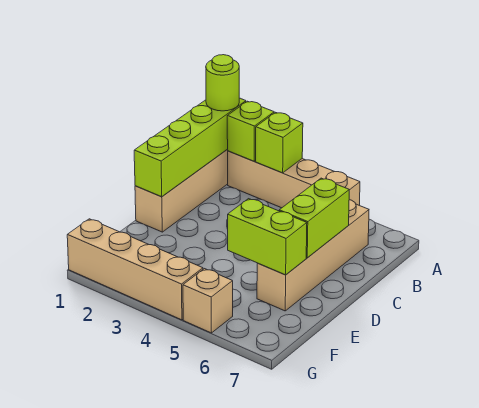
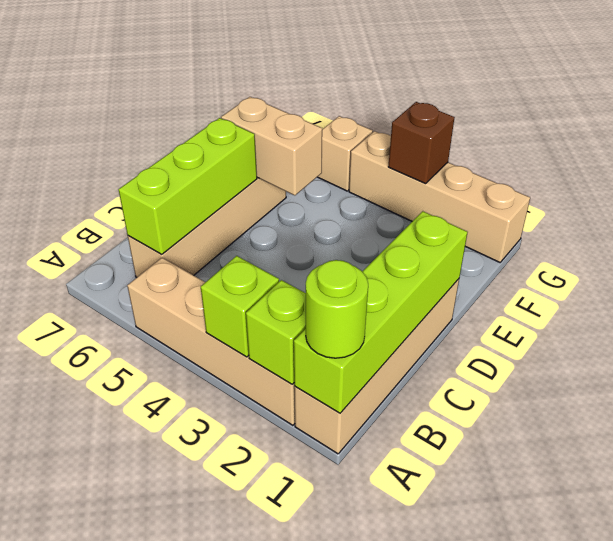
lime 1x2 brick [279,178,349,258] -> lime 1x3 brick [119,118,257,254]
lime 1x2 brick [228,199,307,275] -> tan 1x2 brick [221,97,322,195]
none -> brown 1x1 brick [388,102,455,184]

